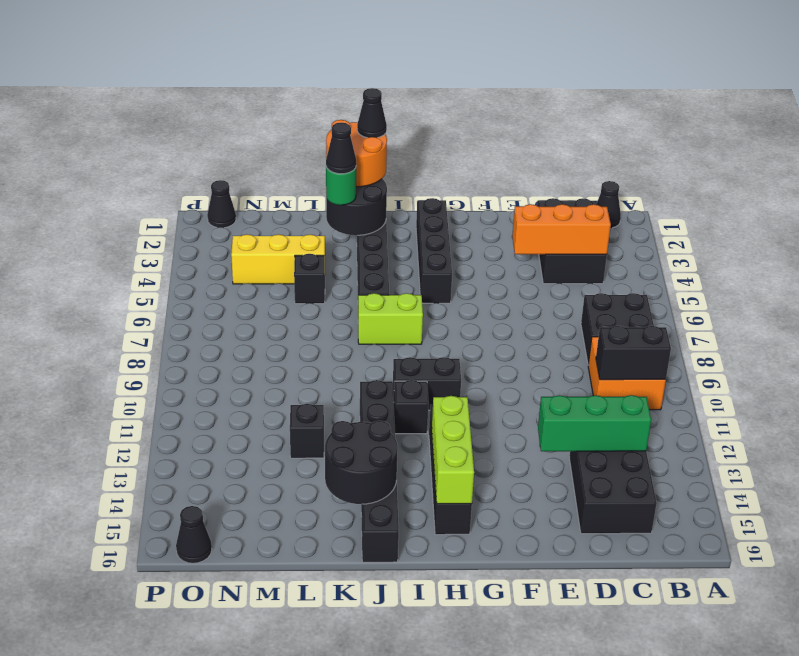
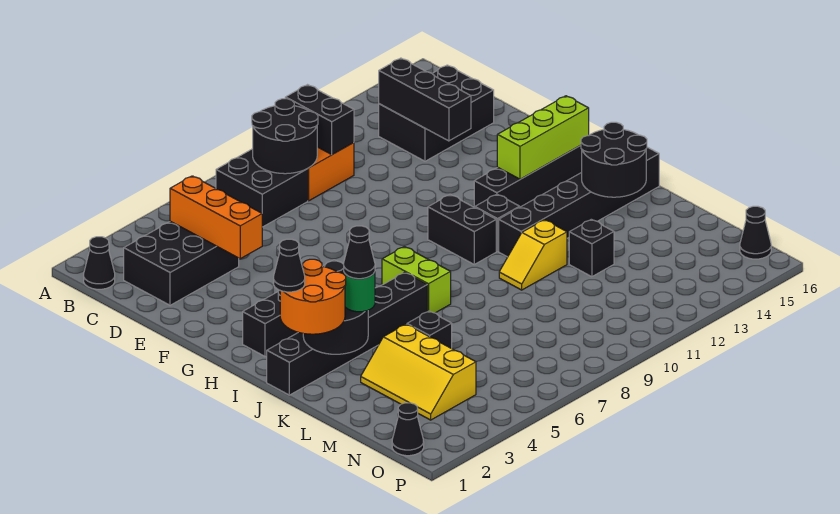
none -> black 2x2 round brick [252,99,318,174]
green 1x3 brick [538,395,651,451] -> black 1x3 brick [379,58,471,141]
none -> yellow 1x2 slope [499,220,567,290]

